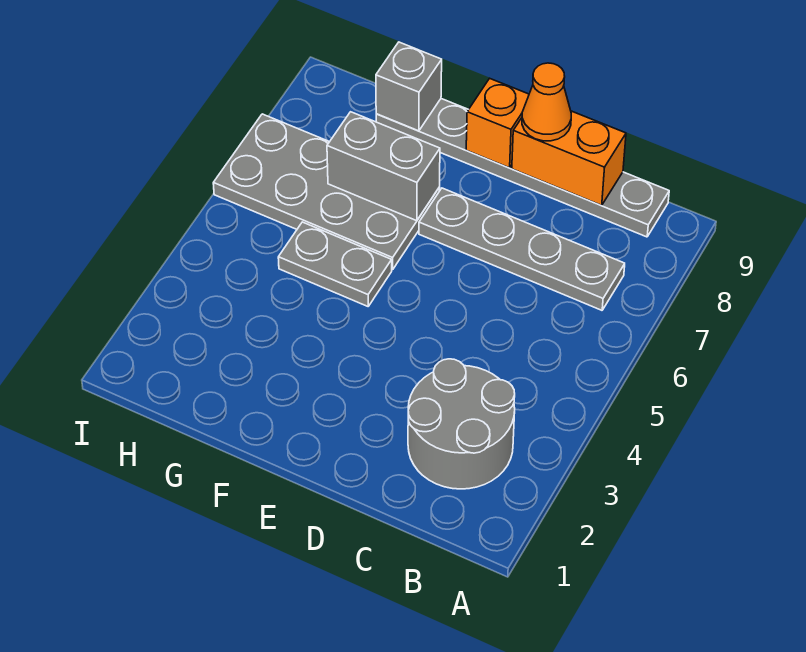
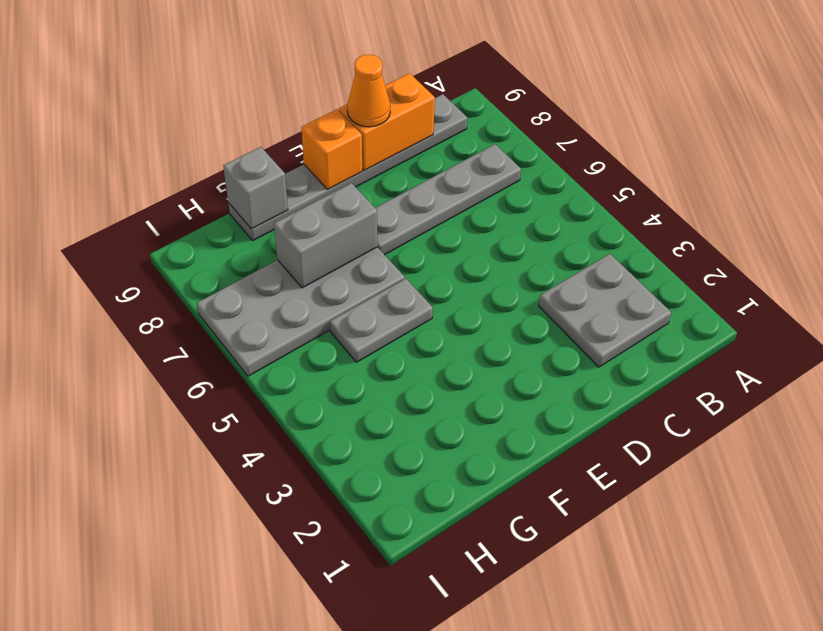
grey 2x2 round brick [408,359,515,489] -> grey 2x2 plate [539,254,671,367]

